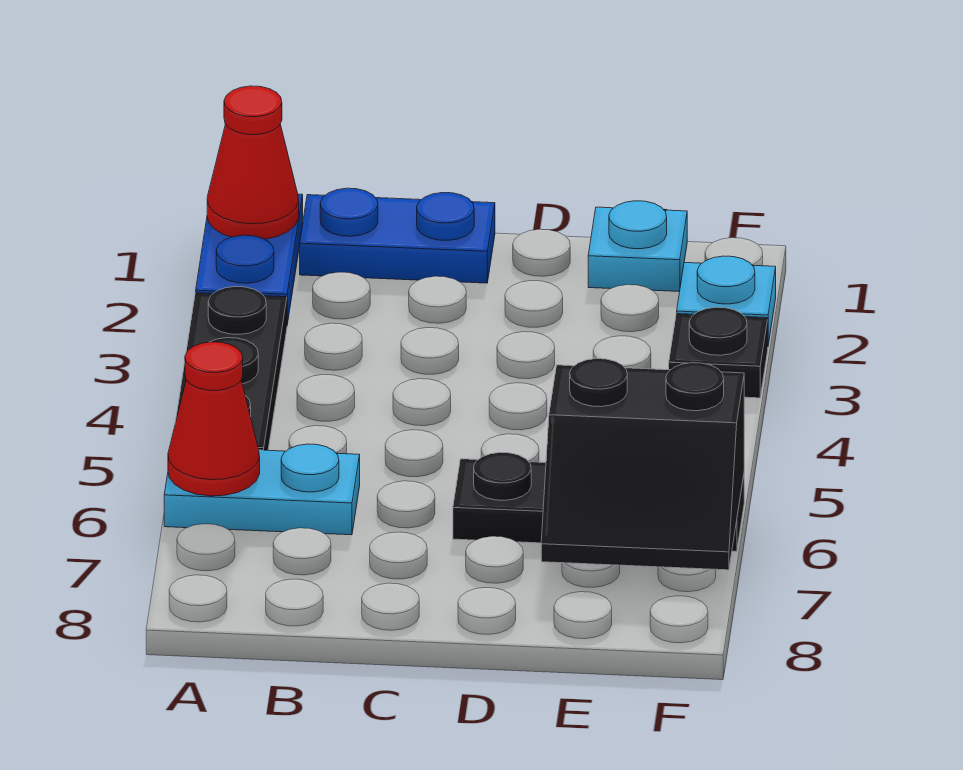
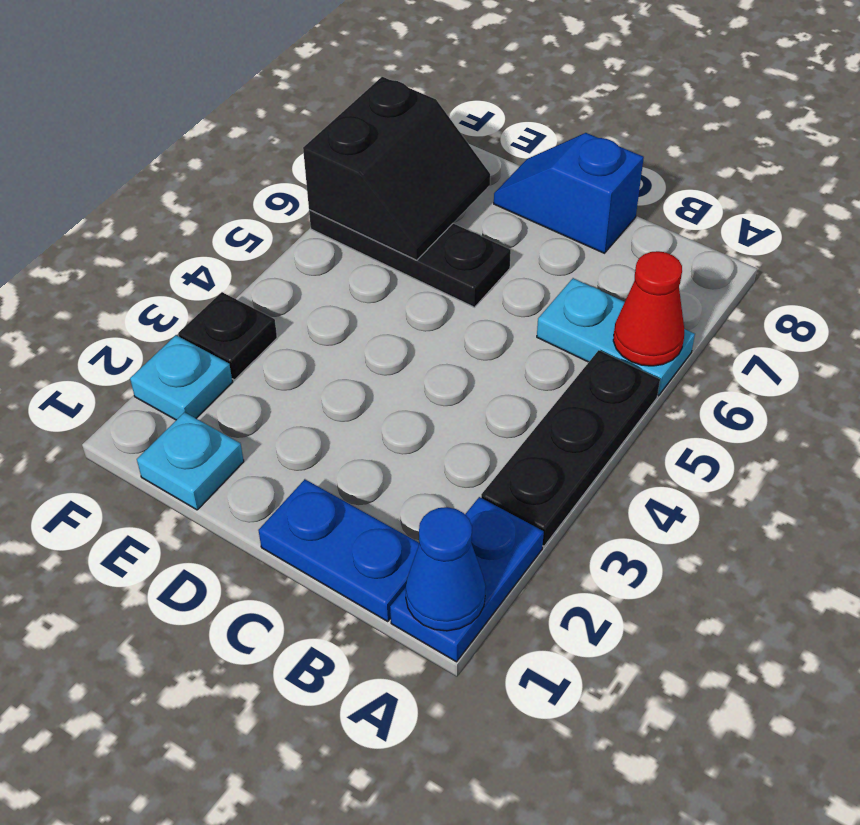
red 1x1 cone [207,86,299,239] -> blue 1x1 cone [405,507,486,631]
none -> blue 1x2 slope [494,133,644,253]
black 2x2 slope [541,359,744,570] -> black 2x2 slope turned to [303,77,490,260]

